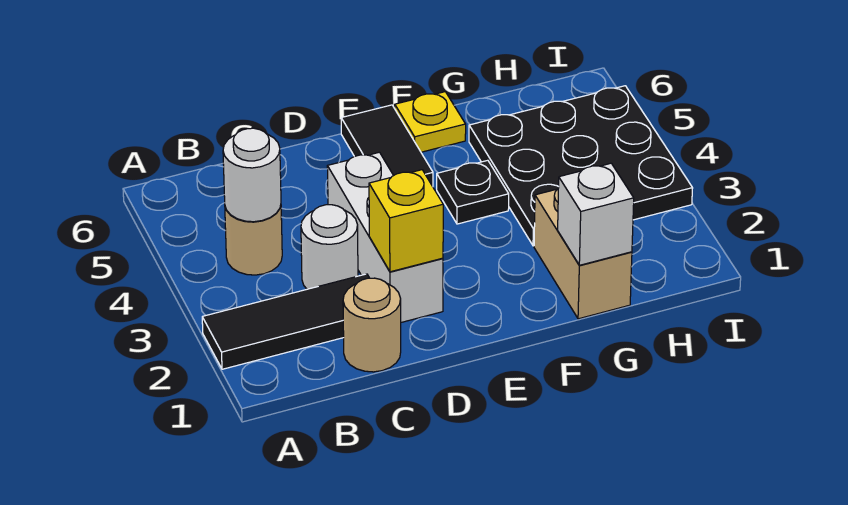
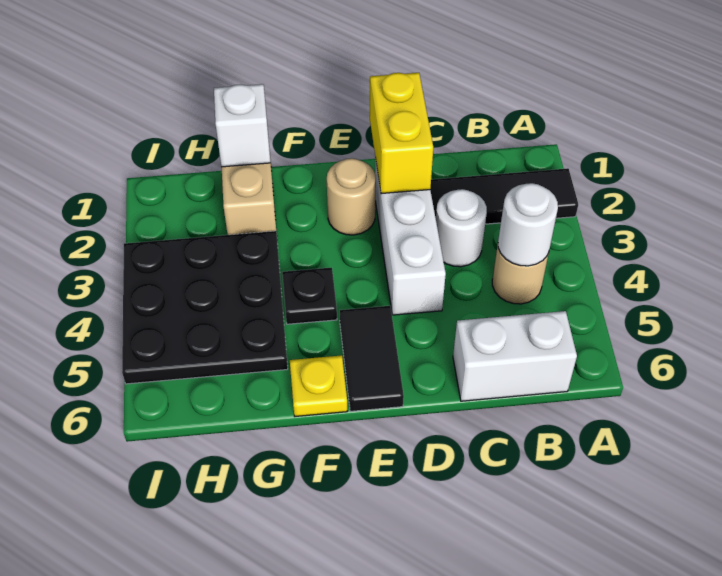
none -> white 1x2 brick [453,311,577,401]
tan 1x1 round brick [343,278,401,372] -> tan 1x1 round brick moved to [327,158,376,235]
yellow 1x1 brick [369,170,443,272] -> yellow 1x2 brick [370,73,433,194]

